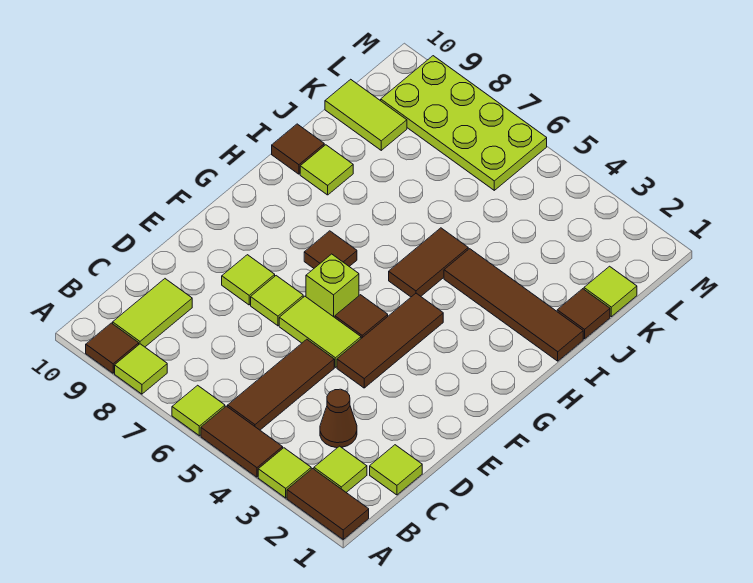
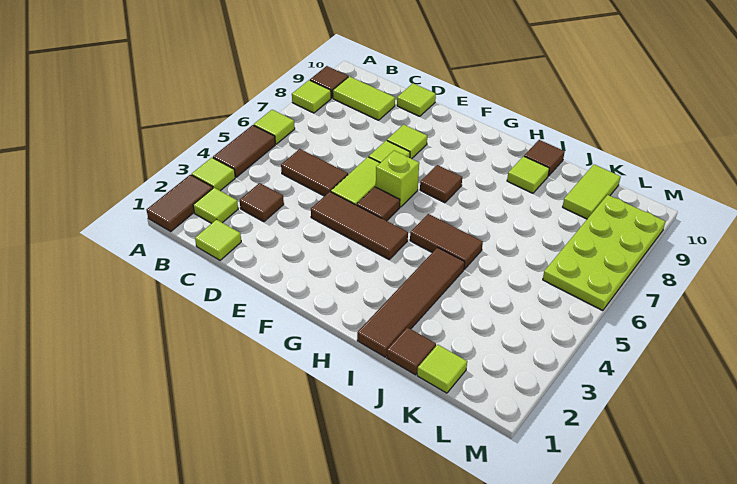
brown 1x3 tile [228,339,334,430] -> brown 1x2 tile [281,149,348,196]
brown 1x1 cone [320,389,357,448] -> brown 1x1 tile [240,183,284,222]
none -> lime 1x1 tile [397,83,436,116]

